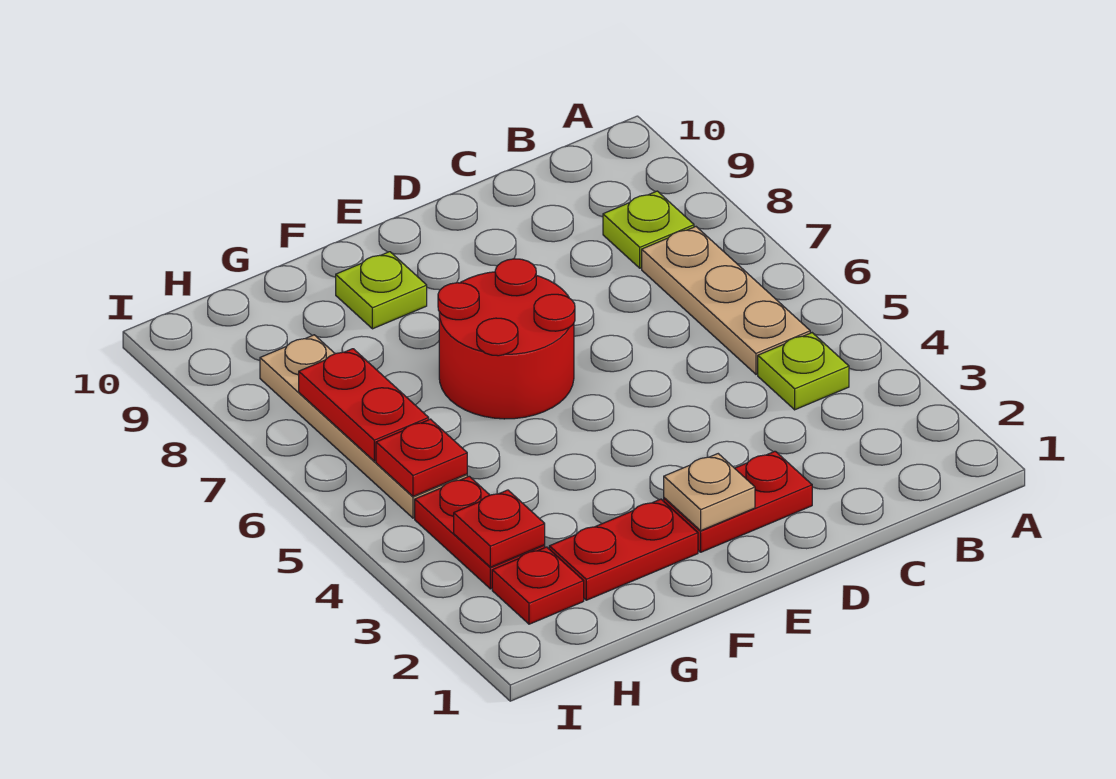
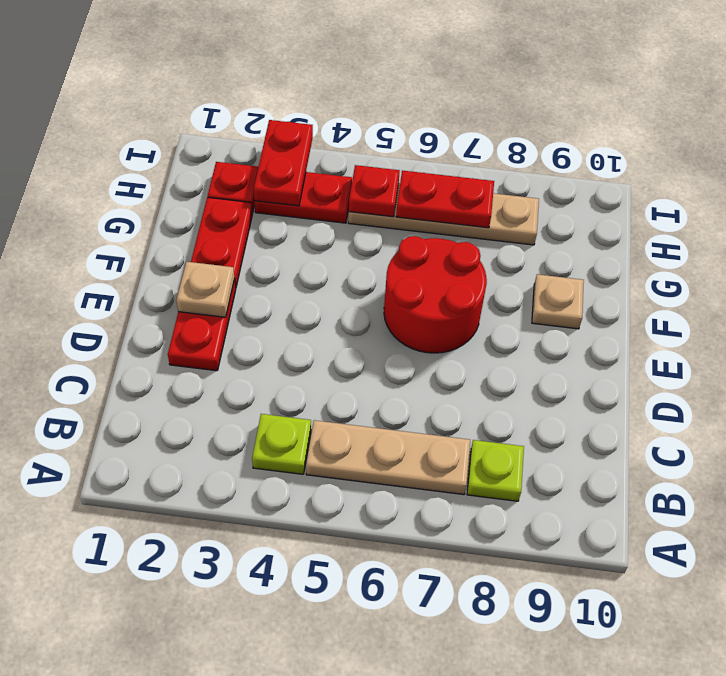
lime 1x1 plate [336,252,427,329] -> tan 1x1 plate [532,274,584,329]
red 1x1 plate [454,490,545,567] -> red 1x2 plate [254,120,313,206]

